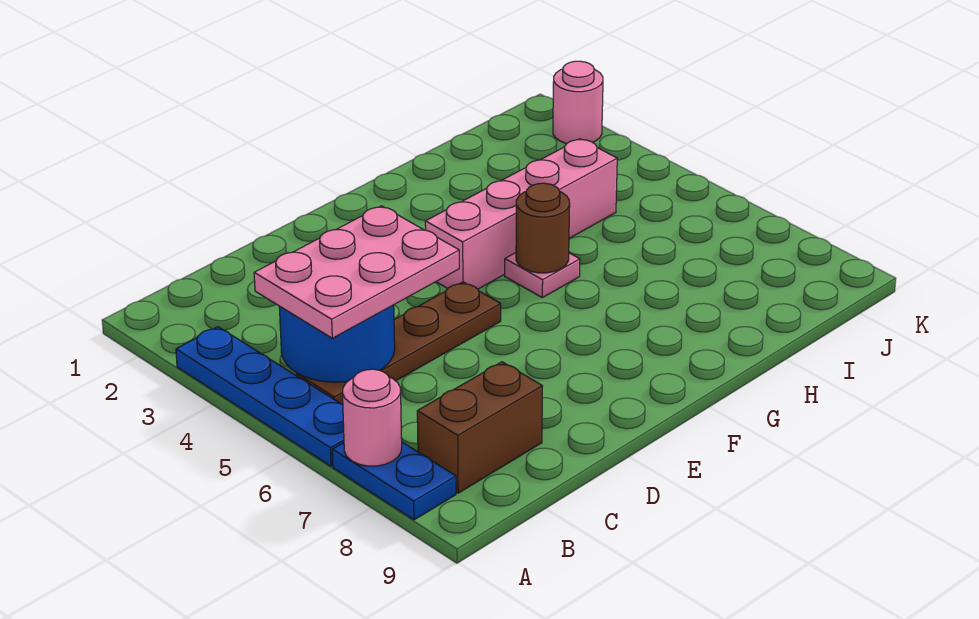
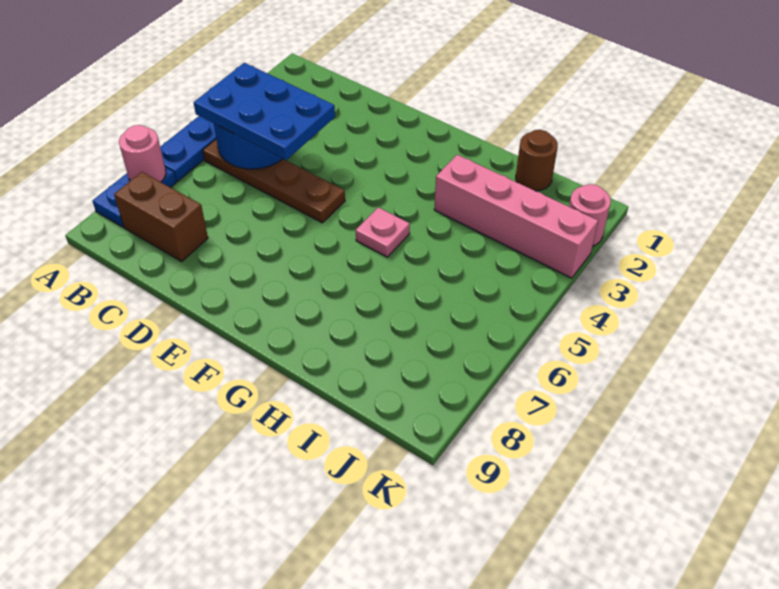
pink 2x3 plate [254,206,459,338] -> blue 2x3 plate [194,63,335,160]
pink 1x4 brick [425,139,617,289] -> pink 1x4 brick moved to [434,155,598,278]
brown 1x1 round brick [516,183,570,273] -> brown 1x1 round brick moved to [516,130,558,191]

